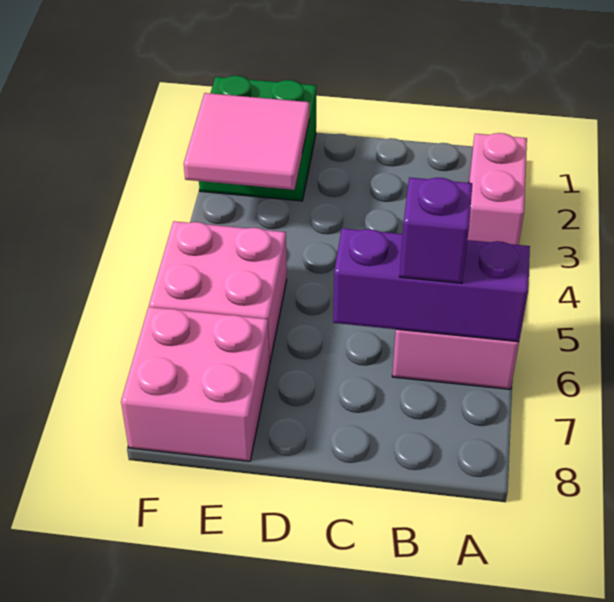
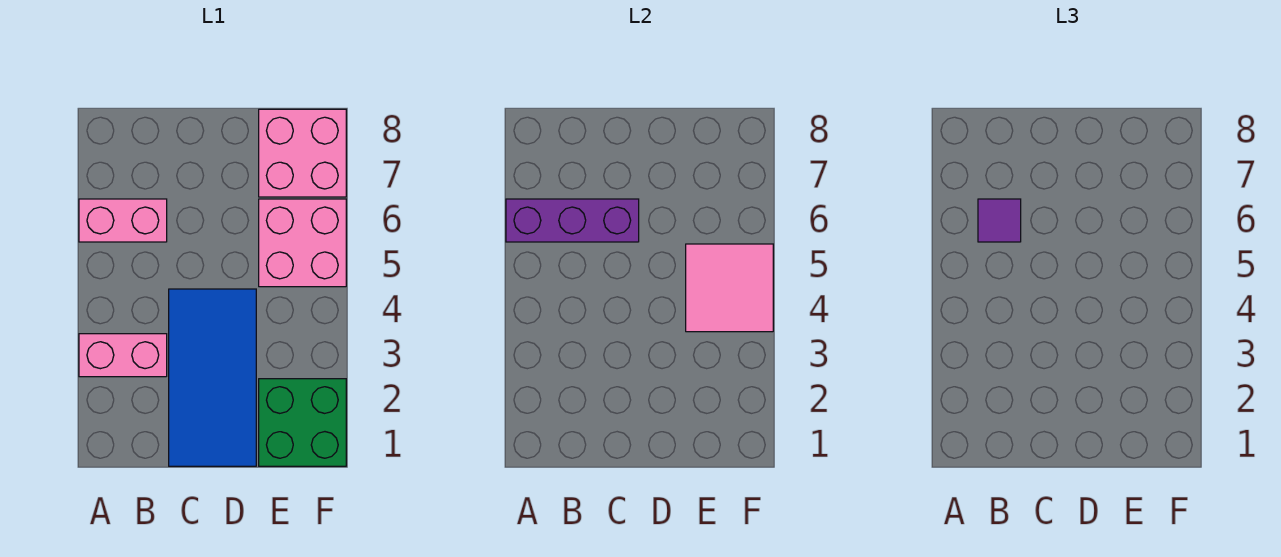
pink 1x2 brick [468,133,527,245] -> pink 1x2 brick turned to [79,334,167,377]
purple 1x1 brick [400,177,472,283] -> purple 1x1 tile [978,199,1021,242]
none -> blue 2x4 tile [169,289,256,466]
pink 2x2 tile [184,93,309,190] -> pink 2x2 tile moved to [686,244,773,332]

